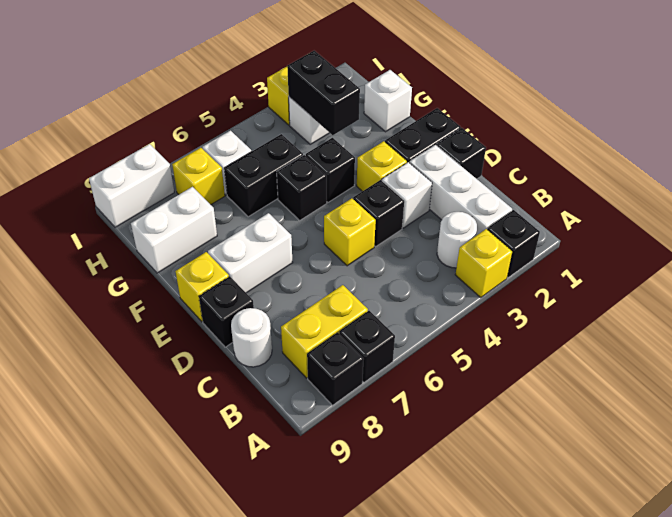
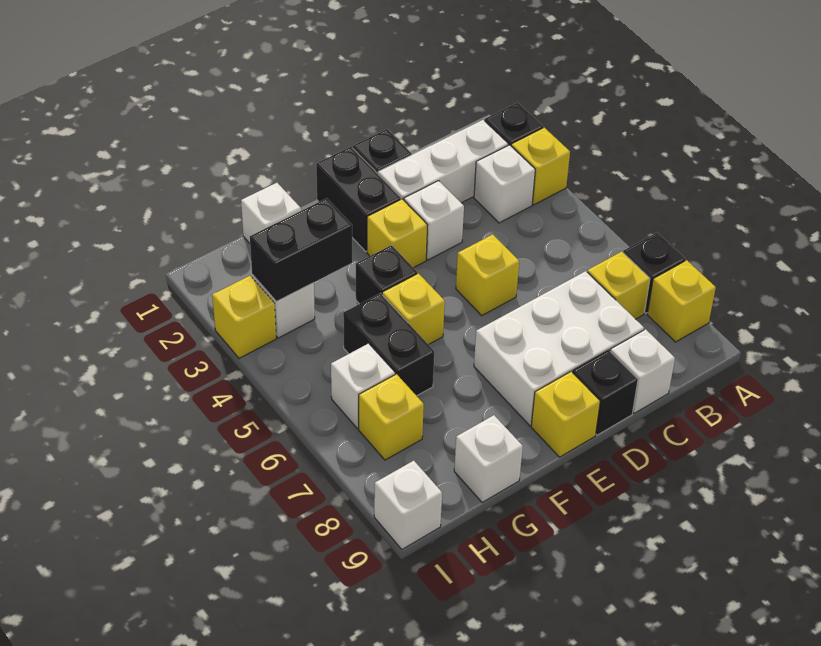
black 1x1 brick [307,332,364,405] -> yellow 1x1 brick [647,260,716,342]
white 1x1 round brick [437,212,477,268] -> white 1x1 brick [474,145,535,223]
yellow 1x2 brick [281,285,368,378] -> yellow 1x1 brick [587,252,650,319]
white 1x1 round brick [231,308,272,367] -> white 1x1 brick [610,329,675,413]
black 1x1 brick [353,180,404,246] -> none
white 1x2 brick [208,213,293,293] -> white 2x3 brick [474,271,644,426]
black 1x1 brick [277,155,327,220] -> yellow 1x1 brick [382,273,445,345]
white 1x2 brick [131,187,217,273] -> white 1x1 brick [454,415,523,502]
white 1x2 brick [89,144,174,227] -> white 1x1 brick [374,461,442,549]

